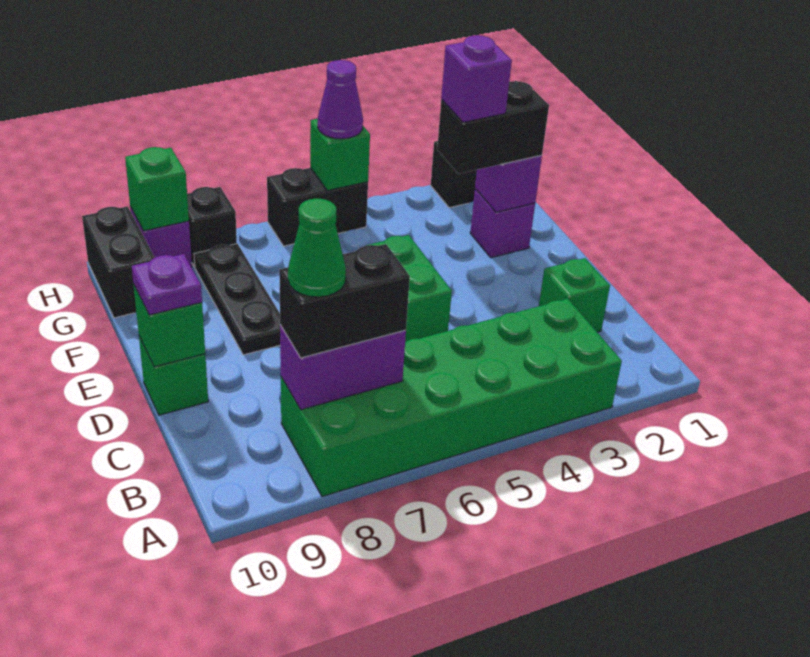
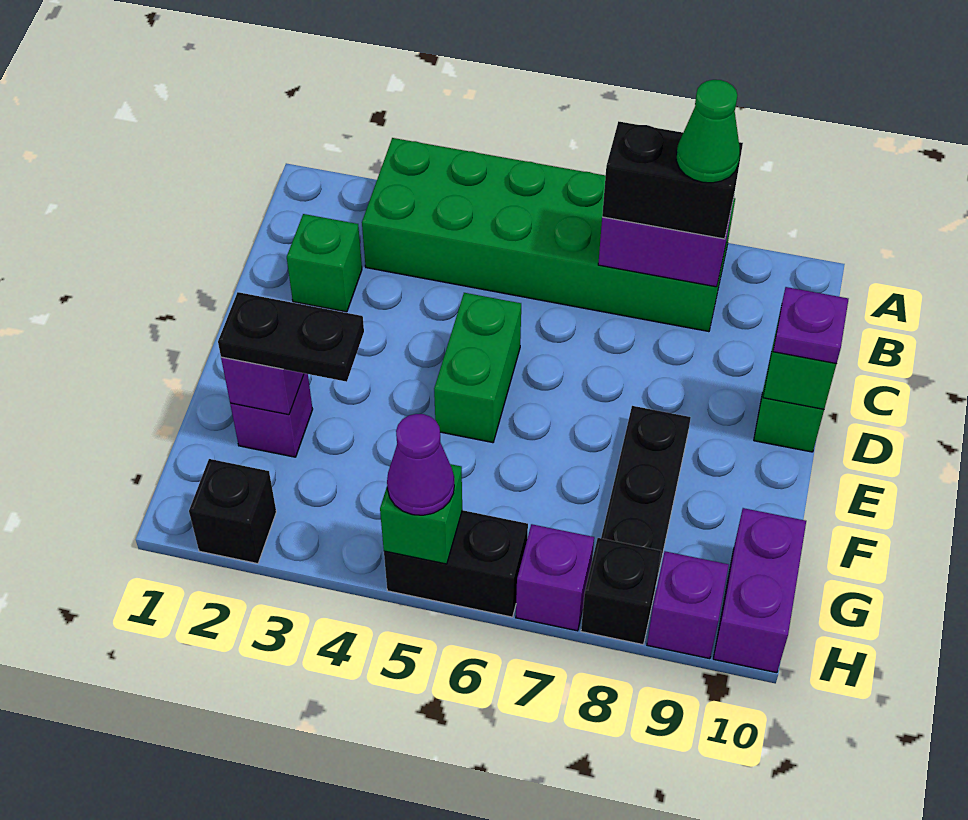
black 1x2 brick [437,81,549,174] -> black 1x2 plate [218,292,364,382]
purple 1x1 brick [441,35,512,122] -> purple 1x1 brick moved to [516,524,594,631]
black 1x2 brick [82,206,155,318] -> purple 1x2 brick [713,508,806,673]
green 1x1 brick [125,147,189,231] -> none

